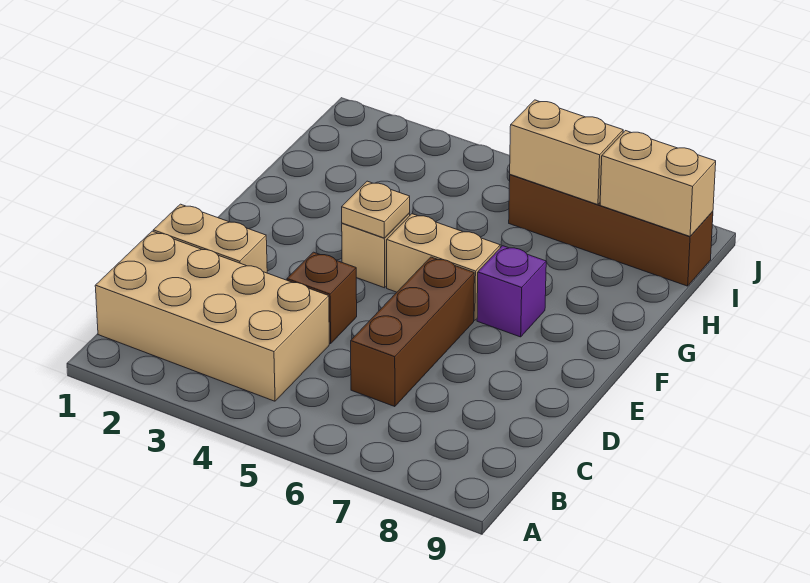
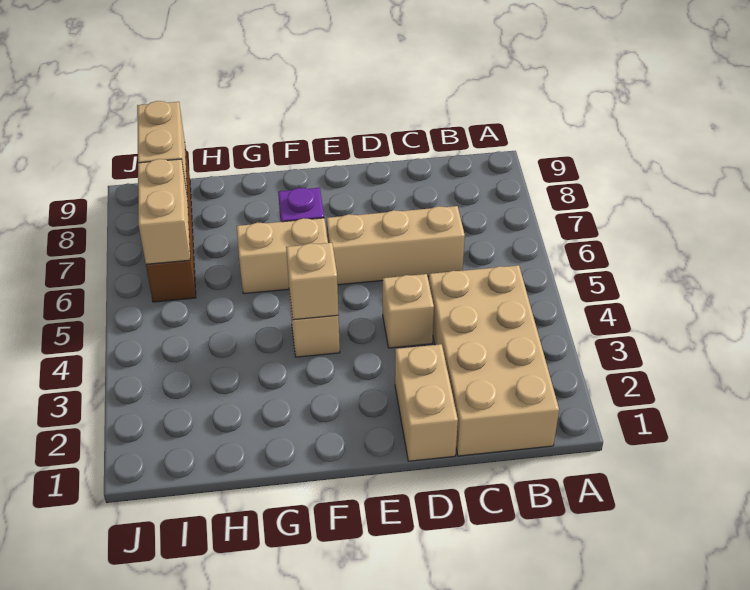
brown 1x3 brick [351,257,474,407] -> tan 1x3 brick [327,206,465,285]
brown 1x1 brick [287,252,357,344] -> tan 1x1 brick [383,274,434,348]
tan 1x1 plate [342,181,410,238] -> tan 1x1 brick [286,243,339,320]
tan 1x2 brick [387,214,500,320] -> tan 1x2 brick turned to [237,218,328,294]

